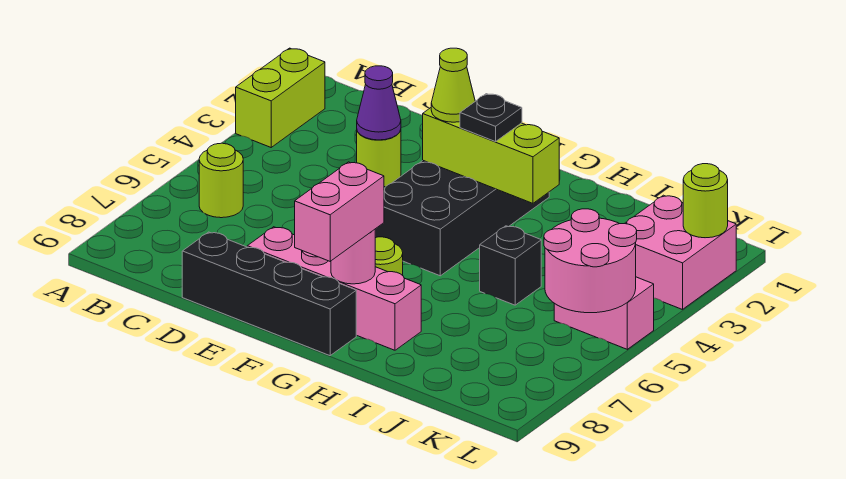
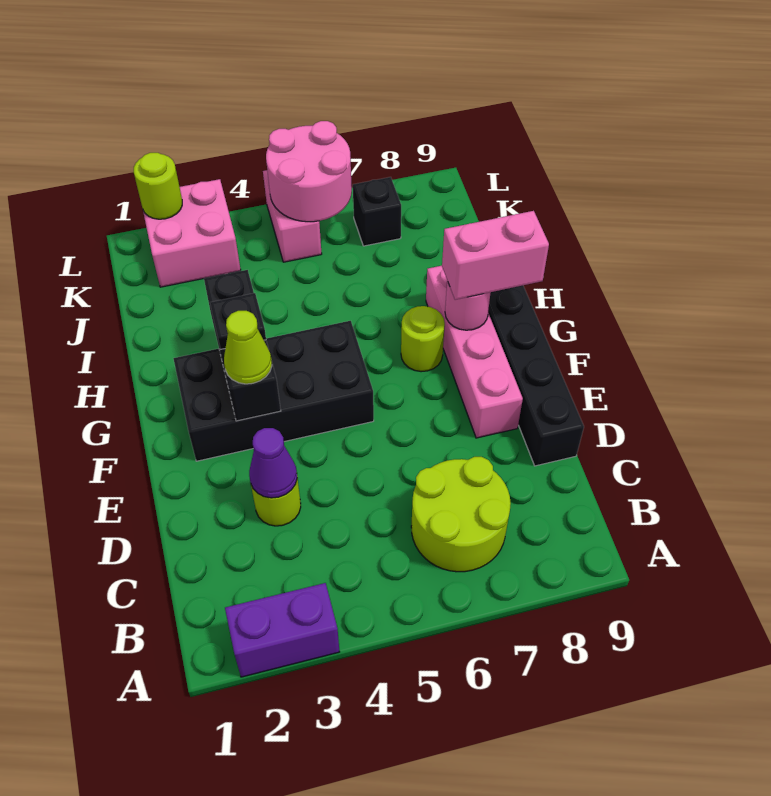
lime 1x2 brick [236,48,325,147] -> purple 1x2 brick [225,583,340,677]
lime 1x1 round brick [199,143,243,218] -> lime 2x2 round brick [411,457,511,572]
lime 1x3 brick [423,108,559,203] -> black 1x3 brick [204,270,281,421]
black 1x1 brick [480,226,541,305] -> black 1x1 brick moved to [353,177,401,246]

